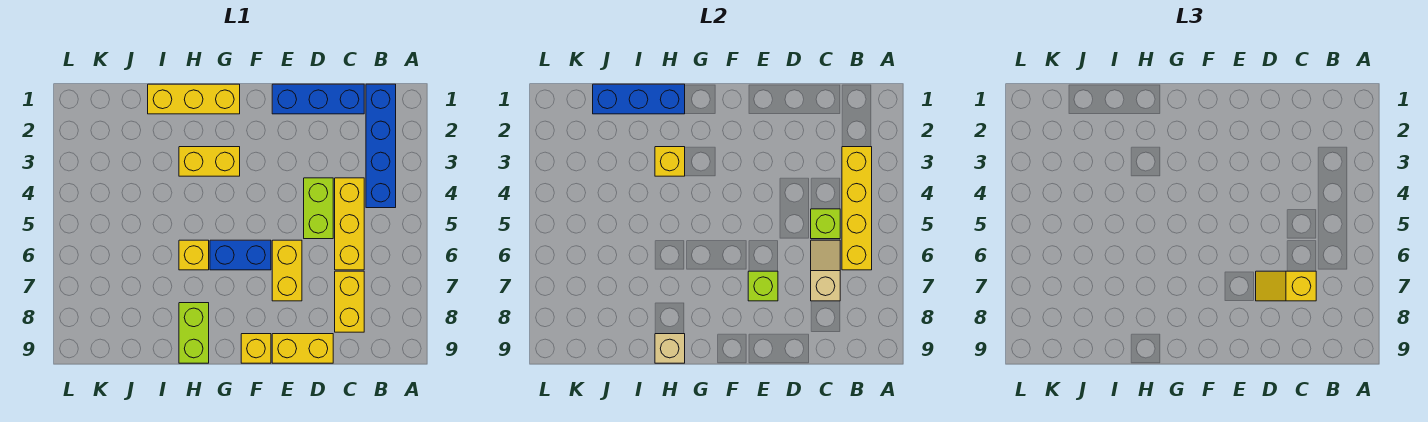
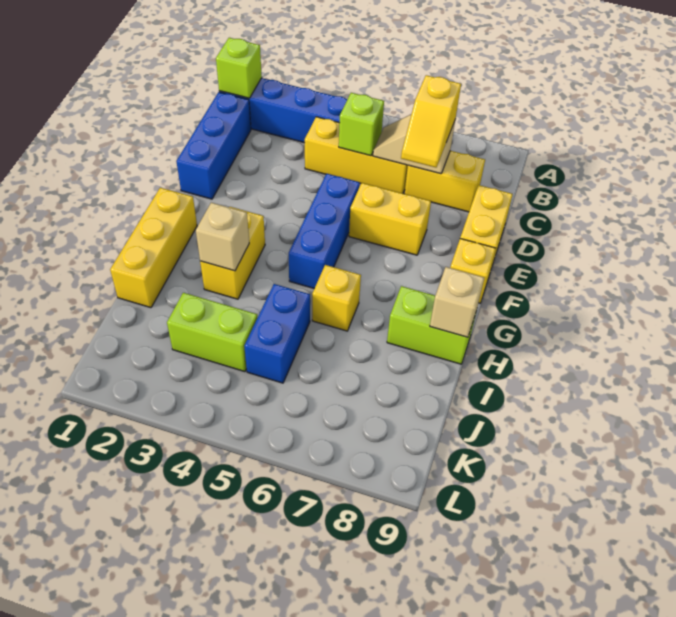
yellow 1x4 brick [842,147,872,270] -> none
lime 1x2 brick [304,178,333,239] -> lime 1x2 brick moved to [167,293,257,372]
lime 1x1 brick [748,271,778,301] -> lime 1x1 brick moved to [216,38,262,98]
blue 1x2 brick [210,240,271,270] -> blue 1x2 brick moved to [244,284,310,383]
blue 1x3 brick [593,84,685,114] -> blue 1x3 brick moved to [289,174,360,289]
yellow 1x1 brick [655,147,685,176] -> tan 1x1 brick [196,203,249,271]

